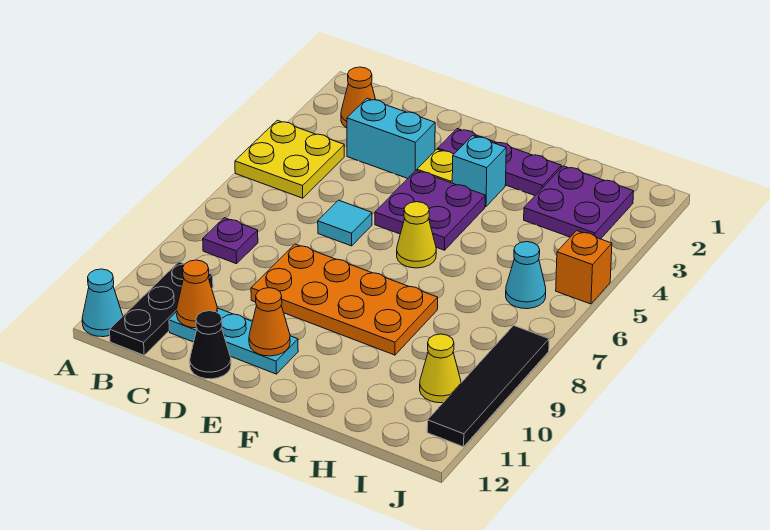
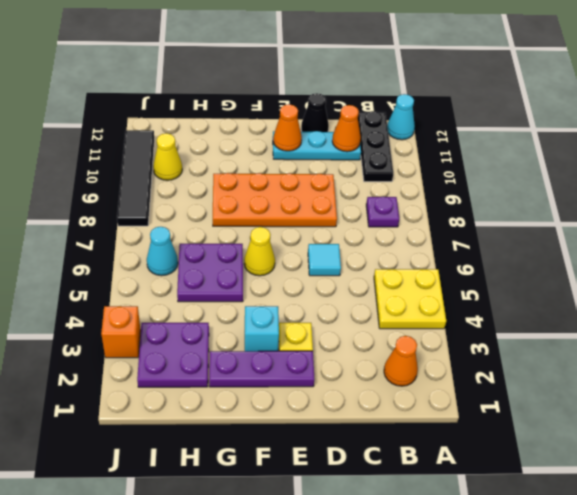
cyan 1x2 brick [347,98,435,178] -> none
purple 2x2 plate [375,170,485,250] -> purple 2x2 plate moved to [177,244,243,302]
orange 1x1 brick [556,231,612,304] -> orange 1x1 brick moved to [101,306,141,358]

